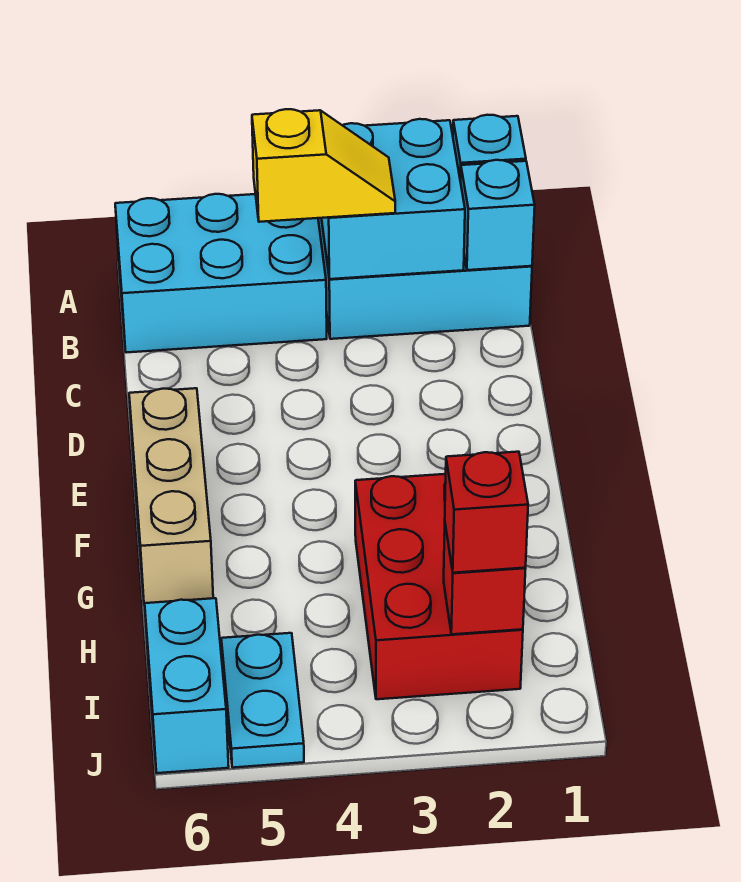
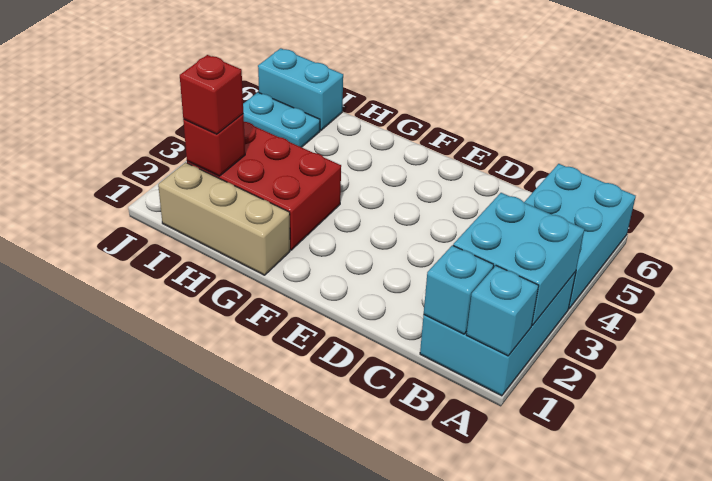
yellow 1x2 slope [252,109,395,222] -> none
tan 1x3 brick [129,388,213,605] -> tan 1x3 brick moved to [158,162,290,275]

